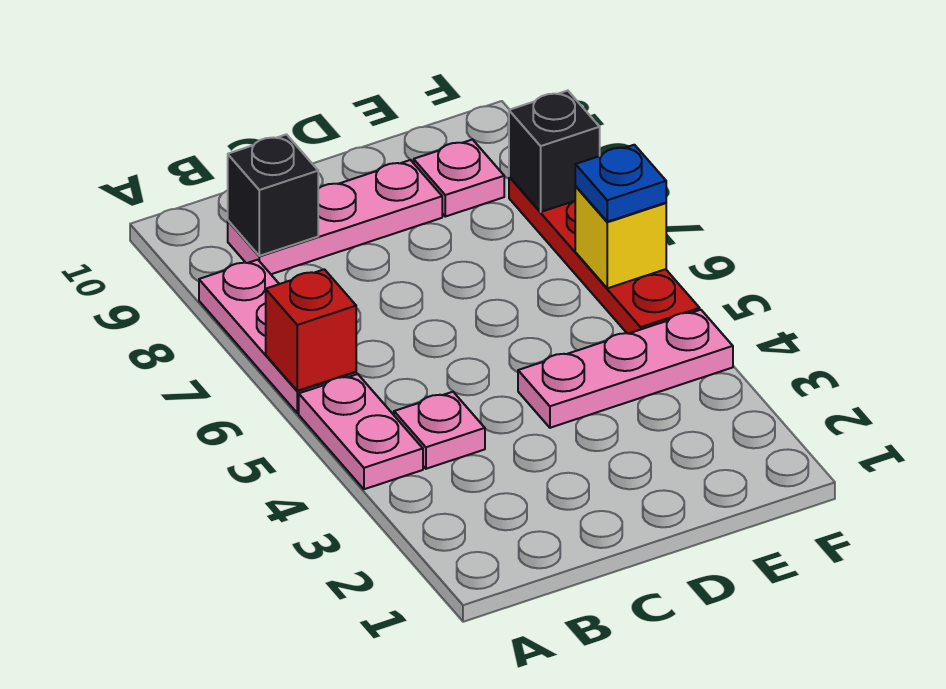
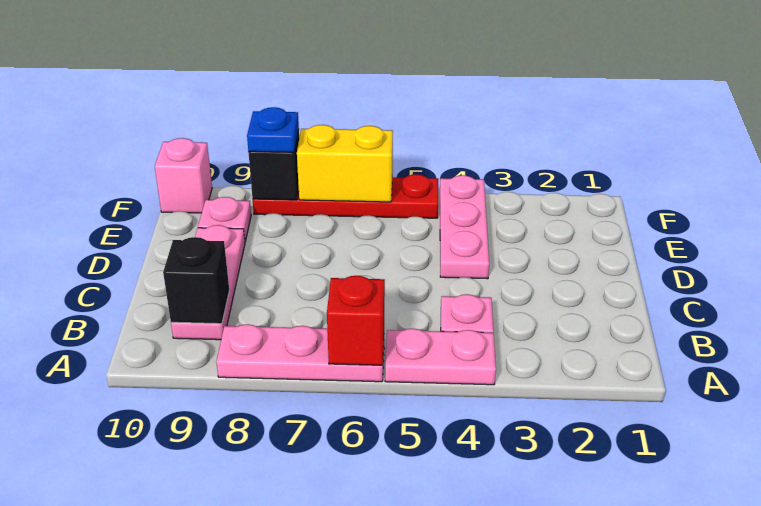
yellow 1x1 brick [575,187,666,288] -> yellow 1x2 brick [297,125,393,202]
blue 1x1 plate [575,145,666,222] -> blue 1x1 plate moved to [247,107,299,152]
none -> pink 1x1 brick [155,138,212,213]

